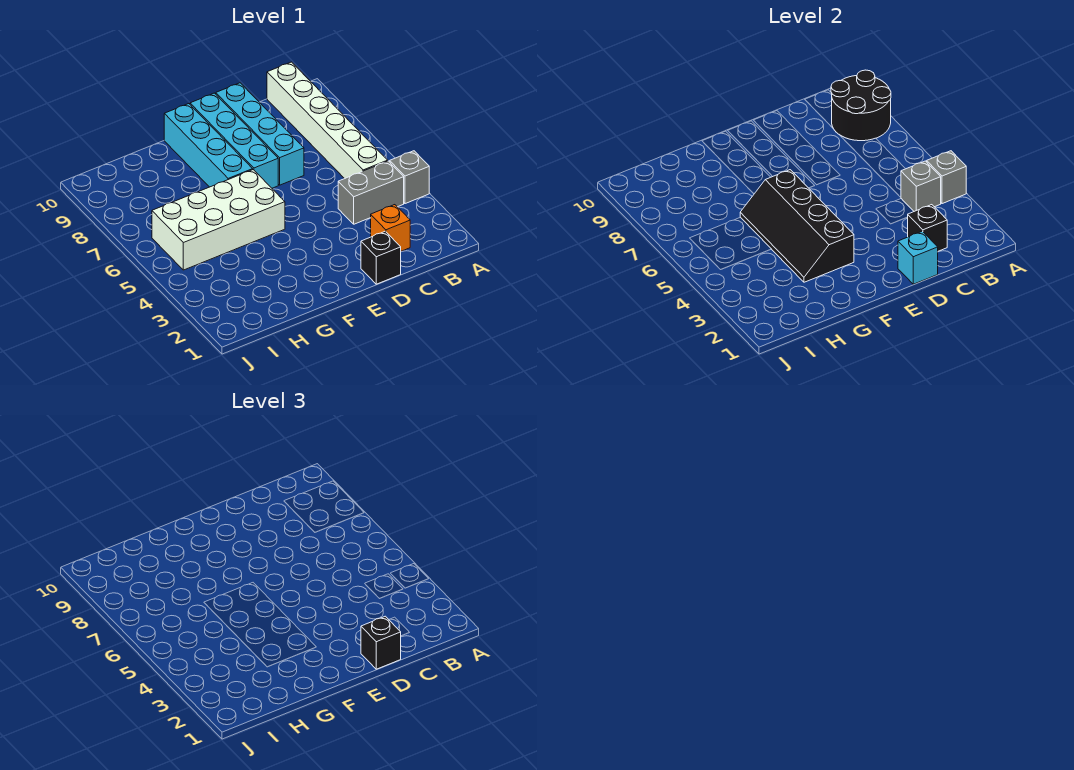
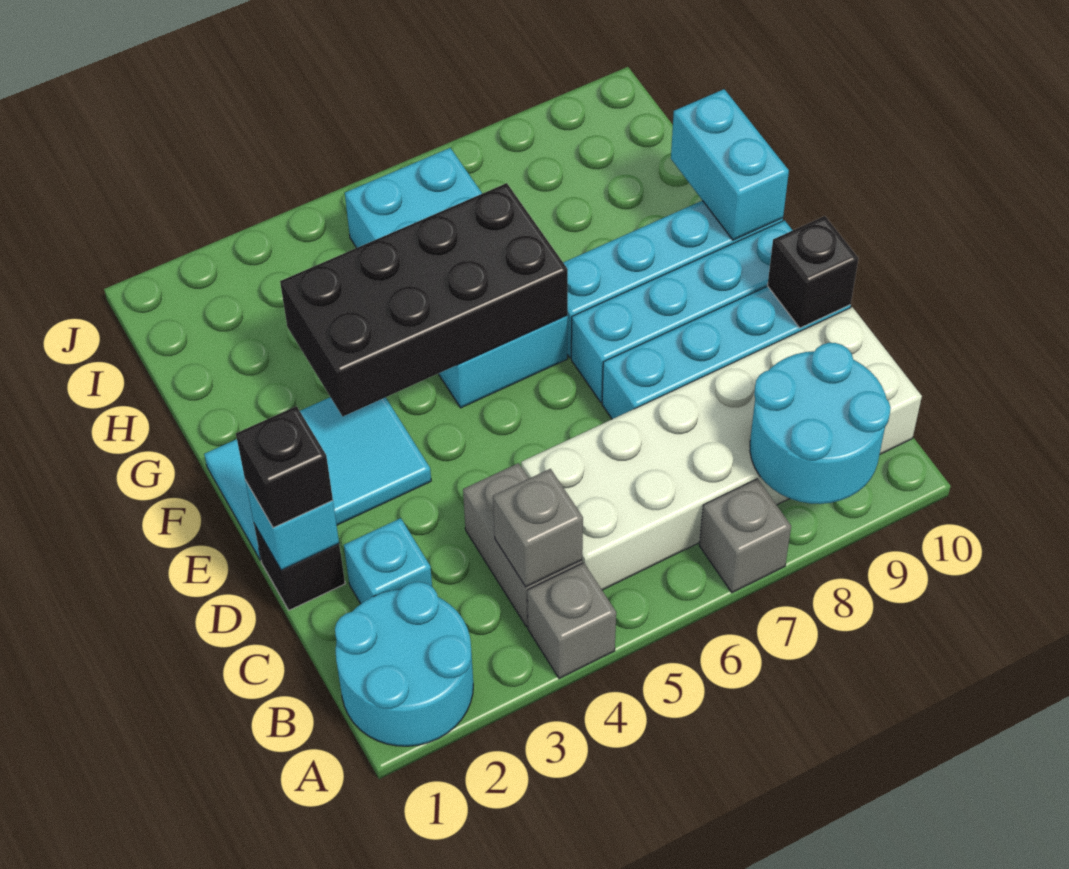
none -> cyan 2x2 round brick [335,582,473,746]
grey 1x1 brick [927,151,966,204] -> grey 1x1 brick moved to [699,479,791,593]
black 2x2 round brick [831,70,891,141] -> cyan 2x2 round brick [750,343,891,504]
white 1x6 brick [267,62,388,179] -> white 2x6 brick [521,307,922,590]
orange 1x1 brick [371,205,410,251] -> cyan 1x1 brick [344,518,432,604]
black 1x1 brick [908,205,947,251] -> black 1x1 brick moved to [768,216,859,328]
none -> cyan 2x3 tile [204,397,431,561]
black 2x4 slope [740,170,854,282] -> black 2x4 brick [280,183,568,416]
white 2x4 brick [152,170,285,270] -> cyan 2x4 brick [345,148,568,408]
none -> cyan 1x2 brick [671,89,789,240]

